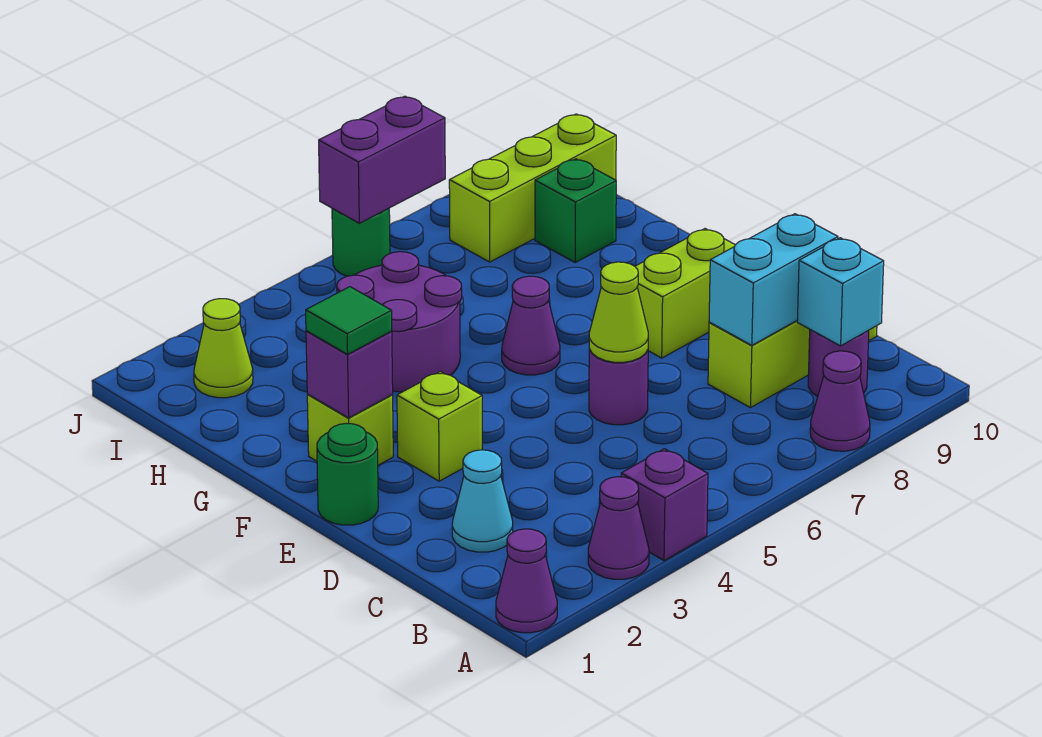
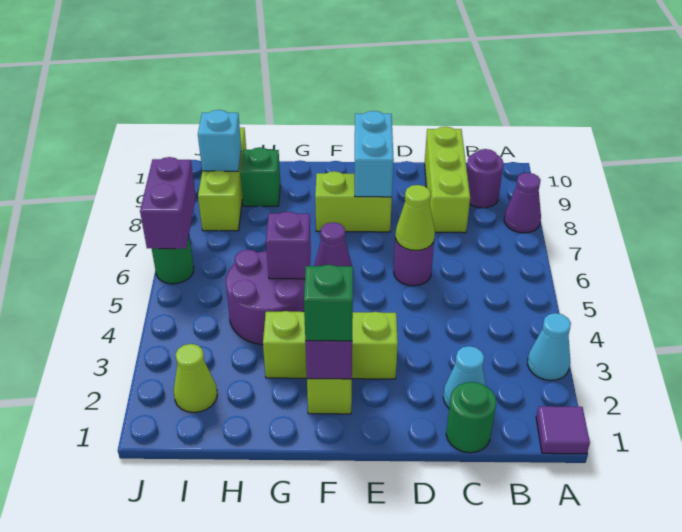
purple 1x1 cone [496,529,557,633] -> purple 1x1 tile [536,406,590,454]
purple 1x1 cone [588,477,649,579] -> cyan 1x1 cone [527,313,571,380]
purple 1x1 brick [621,449,708,561] -> purple 1x1 brick moved to [266,212,311,279]
cyan 1x1 brick [797,238,884,346] -> cyan 1x1 brick moved to [198,110,241,171]
cyan 1x2 brick [709,214,838,345] -> cyan 1x2 brick moved to [355,111,394,197]
green 1x1 round brick [317,424,378,525] -> green 1x1 round brick moved to [446,382,496,453]
lime 1x1 brick [397,372,482,481] -> lime 1x3 brick [263,311,398,379]
lime 1x2 brick [635,229,735,358] -> lime 1x2 brick turned to [315,171,392,232]
green 1x1 tile [306,287,392,354] -> green 1x1 brick [304,265,353,341]

